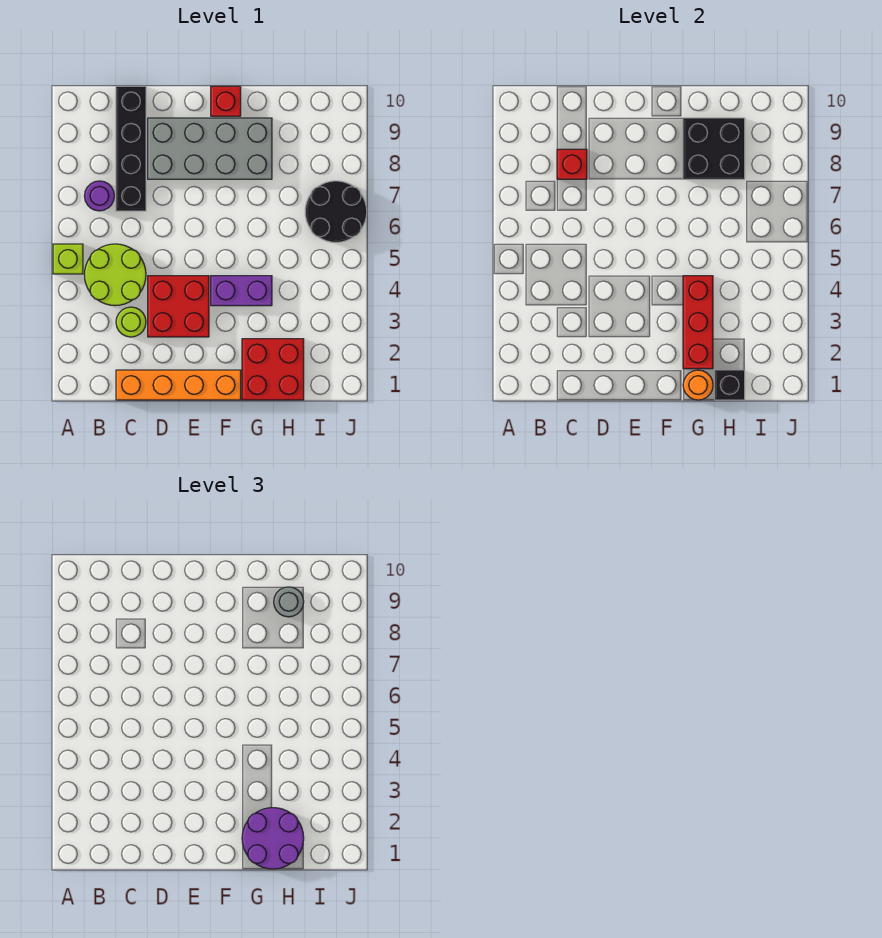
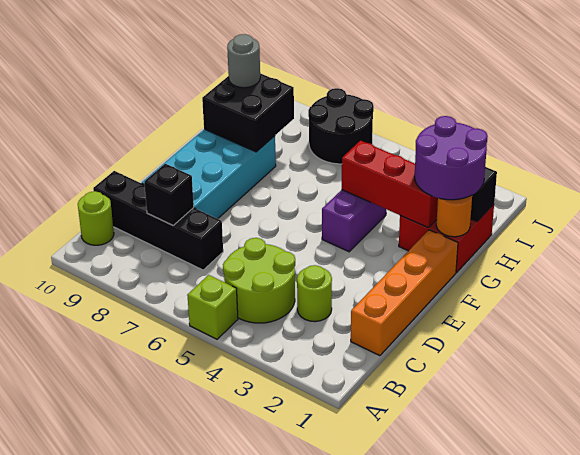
purple 1x1 round brick [85,181,114,211] -> none
none -> lime 1x1 round brick [78,191,114,245]
red 1x1 brick [557,149,587,179] -> black 1x1 brick [144,164,194,225]
red 2x2 brick [148,276,209,337] -> none
grey 2x4 brick [148,118,272,179] -> cyan 2x4 brick [142,129,276,219]
red 1x1 brick [211,86,241,116] -> none

